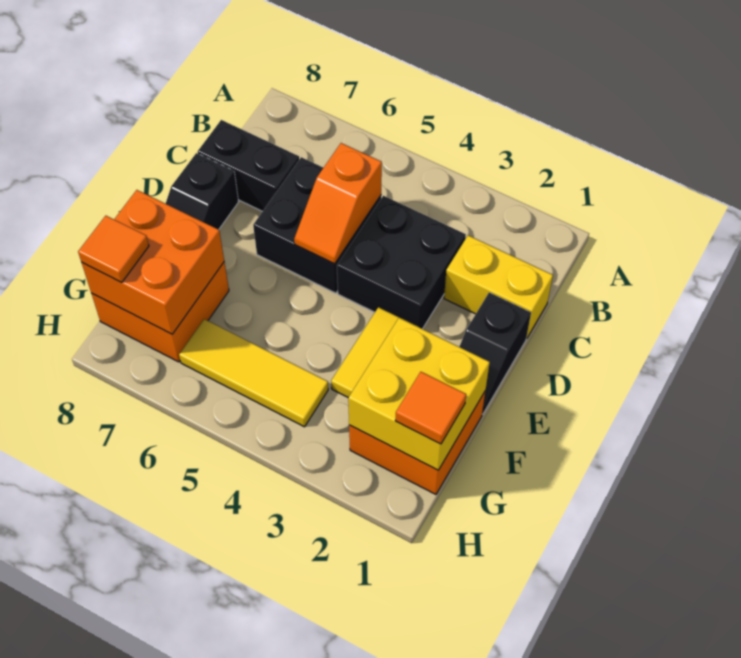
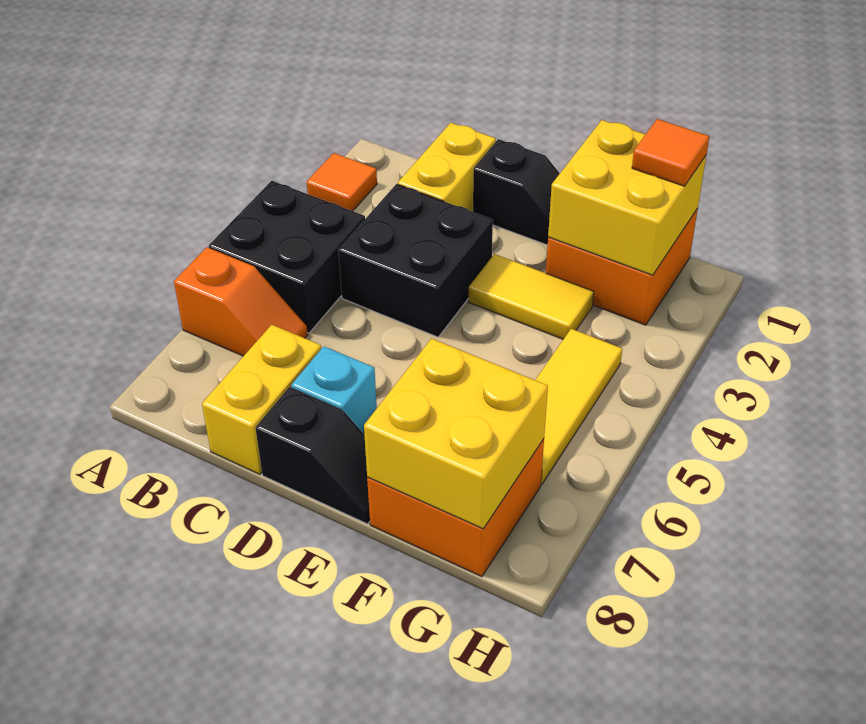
black 2x2 brick [253,157,381,293] -> black 2x2 brick moved to [209,181,365,333]
orange 1x2 slope [294,143,382,264] -> orange 1x2 slope moved to [174,247,308,356]
black 1x2 brick [198,120,299,211] -> yellow 1x2 brick [202,325,321,474]
none -> cyan 1x1 brick [291,346,377,433]
orange 2x2 brick [82,190,224,334] -> yellow 2x2 brick [364,339,548,529]
orange 1x1 tile [78,216,149,282] -> orange 1x1 tile moved to [307,153,377,211]

